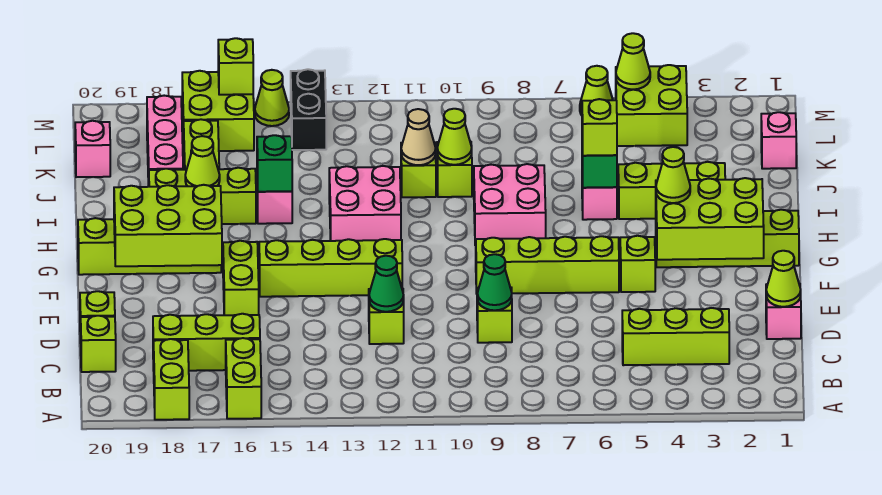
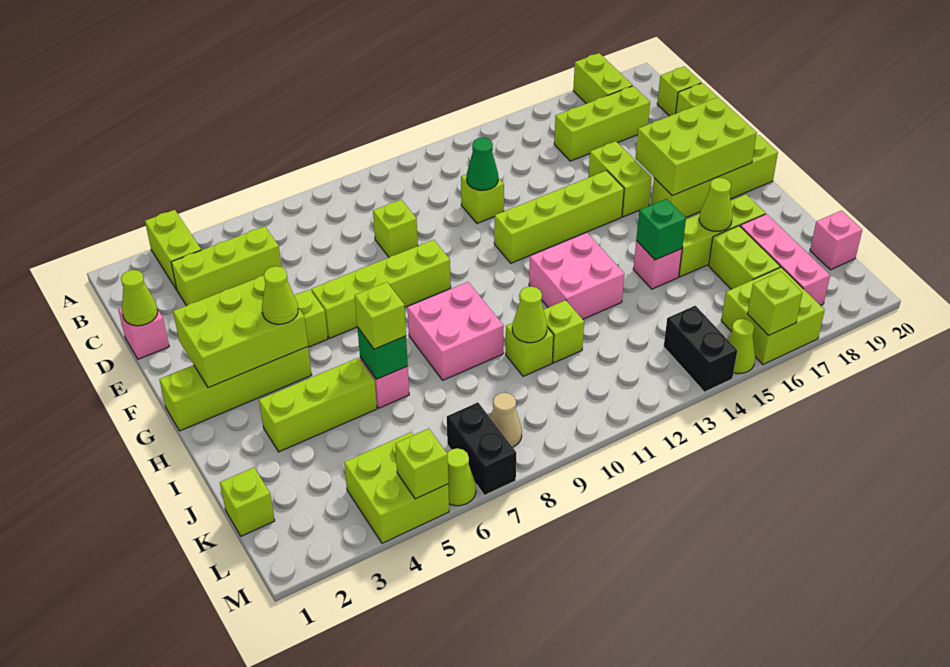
lime 1x2 brick [226,338,261,419] -> lime 1x2 brick moved to [145,210,201,290]
green 1x1 cone [477,254,512,310] -> none
tan 1x1 cone [401,109,436,165] -> tan 1x1 cone moved to [490,393,522,447]
pink 1x1 brick [761,112,796,169] -> lime 1x1 brick [220,468,275,536]
none -> black 1x2 brick [447,403,516,495]
lime 1x1 cone [616,33,650,89] -> lime 1x1 brick [395,428,448,499]

